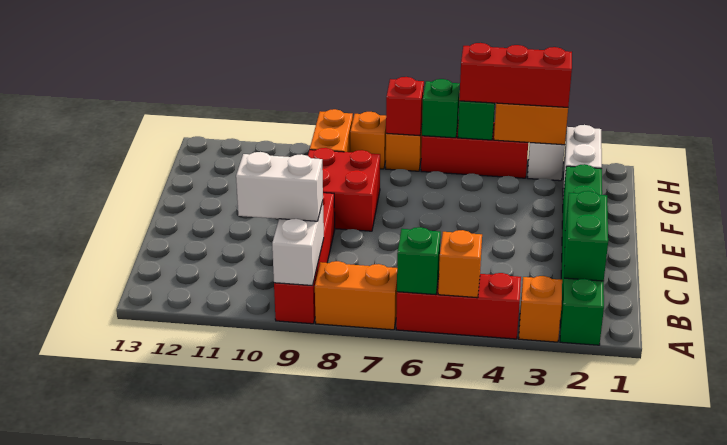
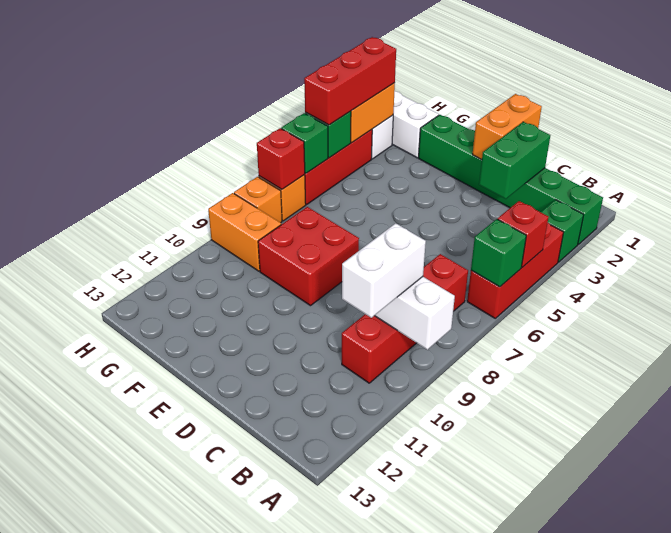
orange 1x1 brick [519,276,562,342] -> green 1x1 brick [541,200,584,262]
orange 1x1 brick [438,230,482,298] -> red 1x1 brick [498,201,548,267]
orange 1x2 brick [315,261,397,330] -> orange 1x2 brick moved to [473,94,542,160]
red 1x4 brick [274,193,335,324] -> red 1x4 brick turned to [342,254,468,383]
green 1x2 brick [564,191,608,281] -> green 1x2 brick turned to [479,122,550,199]

